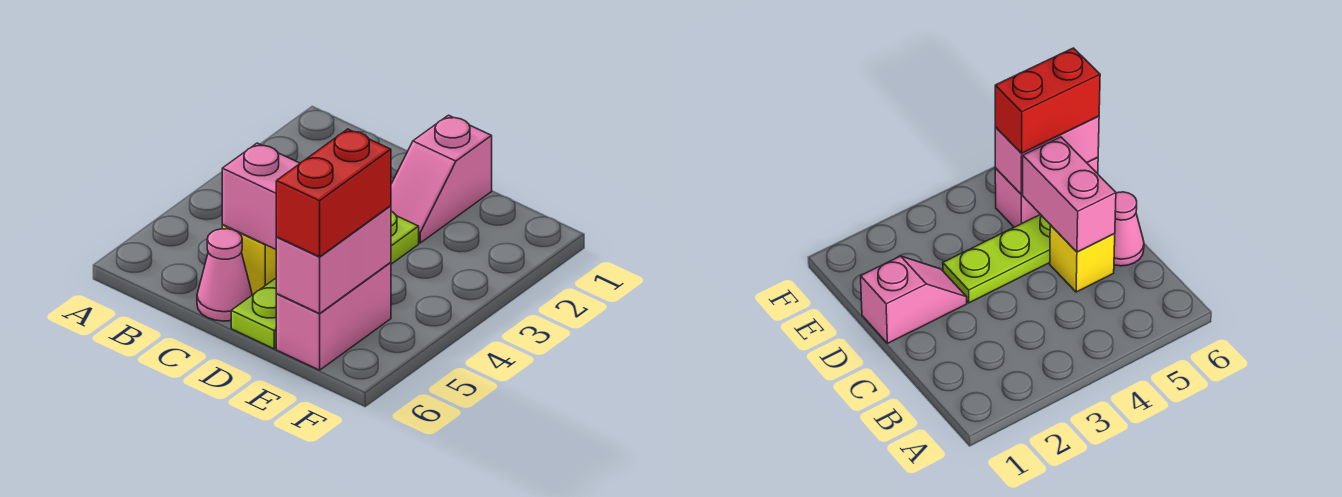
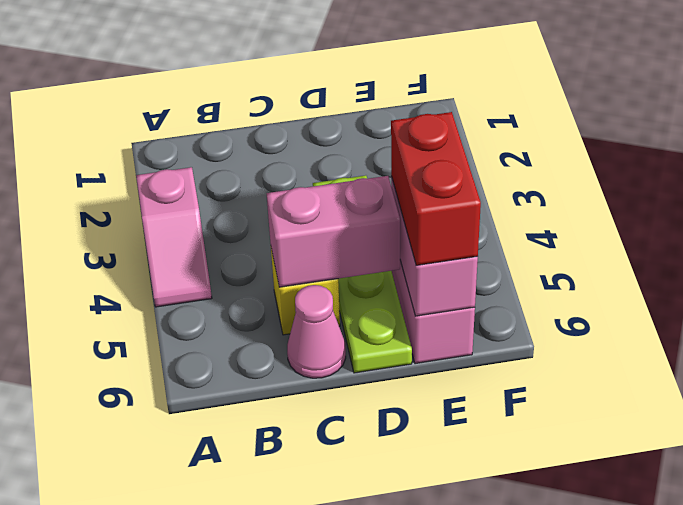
pink 1x2 slope [391,115,492,243] -> pink 1x2 slope moved to [136,167,212,307]

